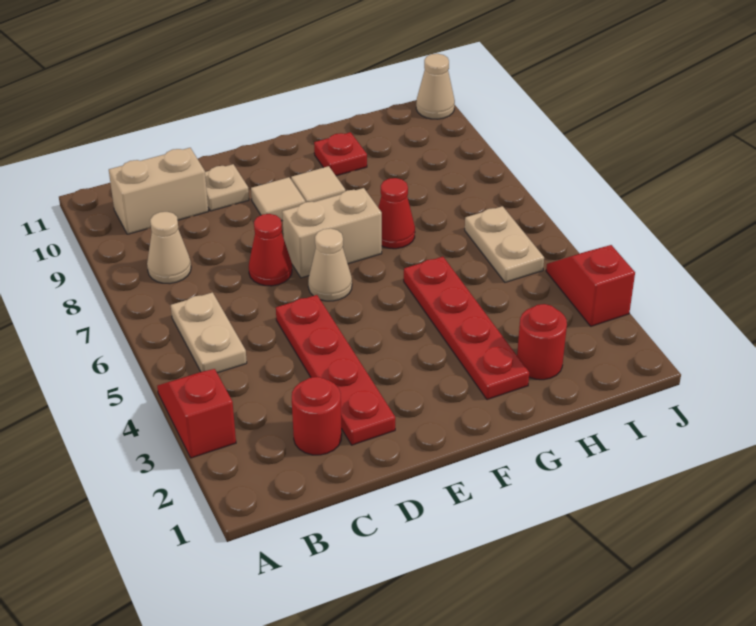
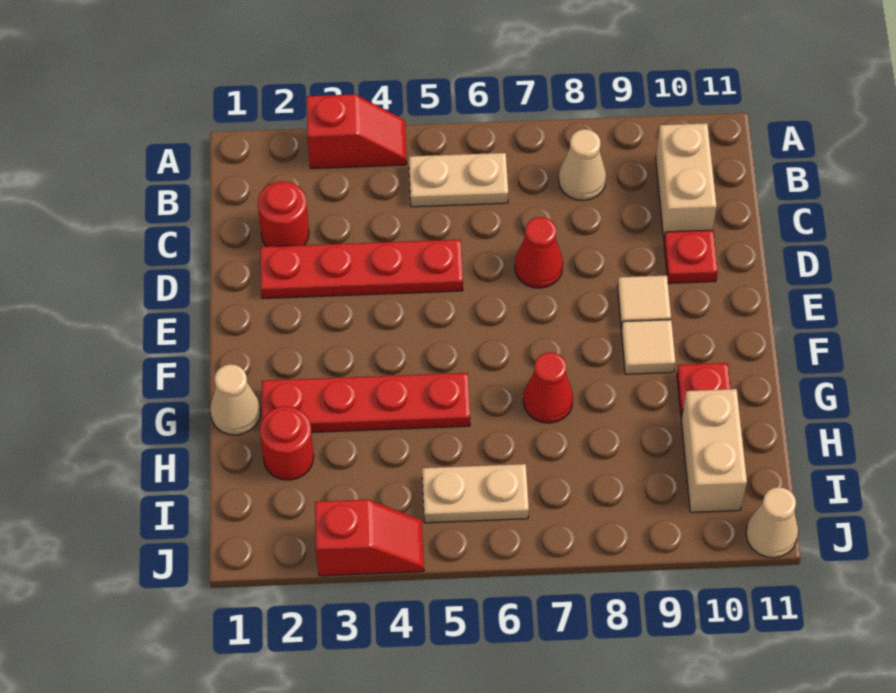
tan 1x1 plate [205,164,249,211] -> red 1x1 plate [664,230,718,283]
tan 1x1 cone [308,228,352,301] -> tan 1x1 cone moved to [210,364,261,435]
tan 1x2 brick [282,188,382,278] -> tan 1x2 brick moved to [681,389,747,512]

